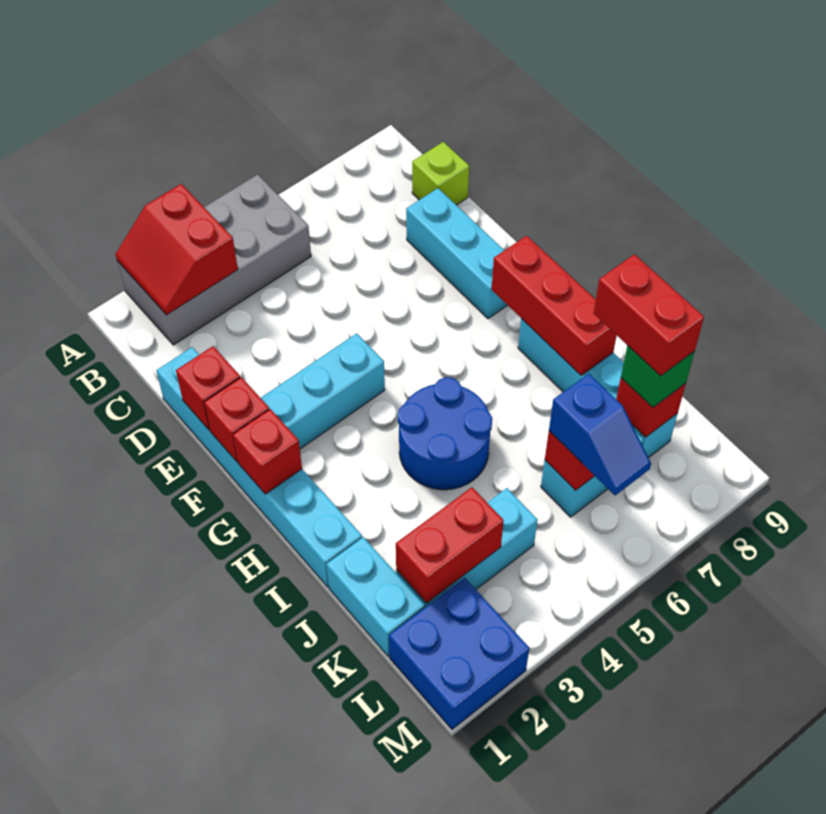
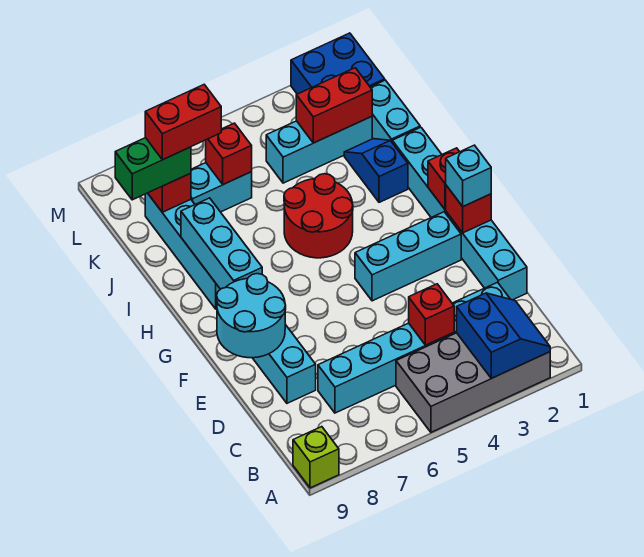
red 2x2 slope [116,184,238,315] -> blue 2x2 slope [457,293,550,378]
none -> cyan 1x6 brick [318,282,510,413]
lime 1x1 brick [412,142,469,205] -> lime 1x1 brick moved to [293,427,339,488]
red 1x1 brick [176,346,240,430] -> red 1x1 brick moved to [409,284,454,345]
none -> cyan 2x2 round brick [217,274,286,358]
none -> cyan 1x1 brick [446,145,491,206]
red 1x3 brick [492,236,617,375] -> cyan 1x3 brick [181,198,262,289]
blue 2x2 round brick [398,377,492,490] -> red 2x2 round brick [284,174,353,258]
red 1x2 brick [593,254,704,376] -> red 1x2 brick turned to [145,85,221,160]
blue 1x2 slope [549,374,651,495] -> blue 1x2 slope moved to [344,139,408,202]
green 1x1 brick [621,346,695,407] -> green 1x2 brick [115,138,191,200]

